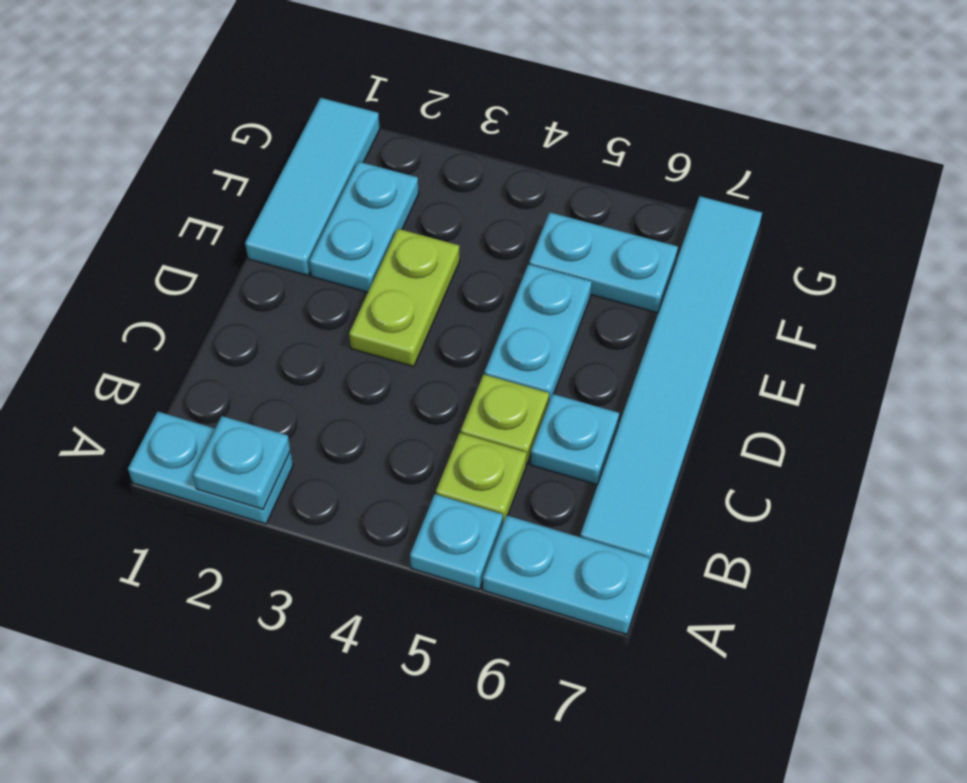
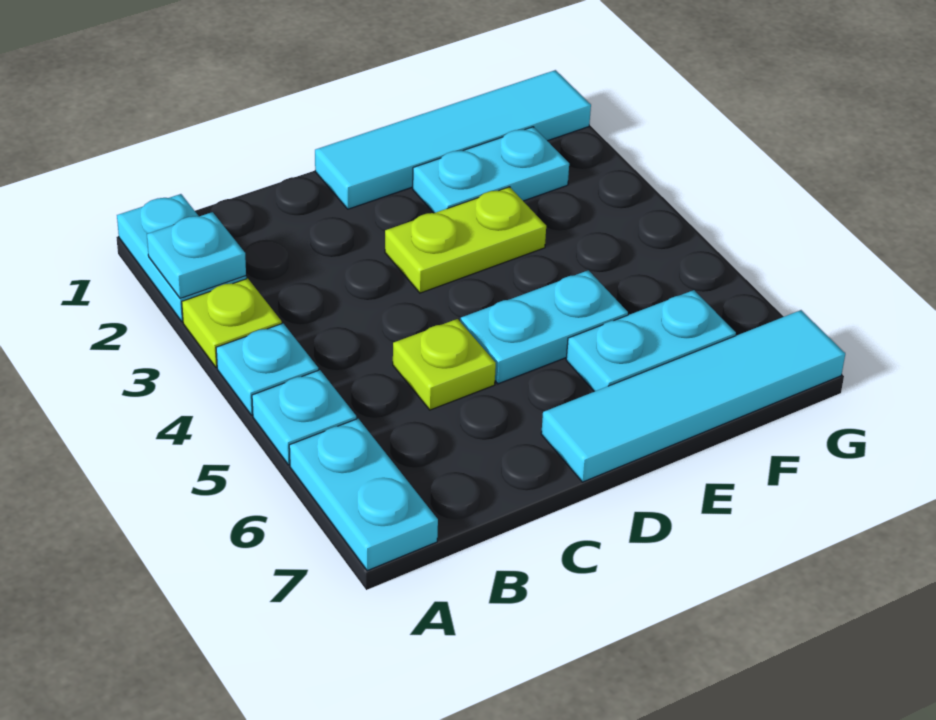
lime 1x1 plate [436,433,527,523] -> lime 1x1 plate moved to [182,278,282,367]
cyan 1x6 tile [580,196,762,568] -> cyan 1x4 tile [541,310,845,482]
cyan 1x1 plate [531,394,619,485] -> cyan 1x1 plate moved to [216,323,318,415]
cyan 1x3 tile [245,98,380,275] -> cyan 1x4 tile [315,70,591,209]
cyan 1x2 plate [529,212,678,313] -> cyan 1x2 plate turned to [566,290,736,392]

